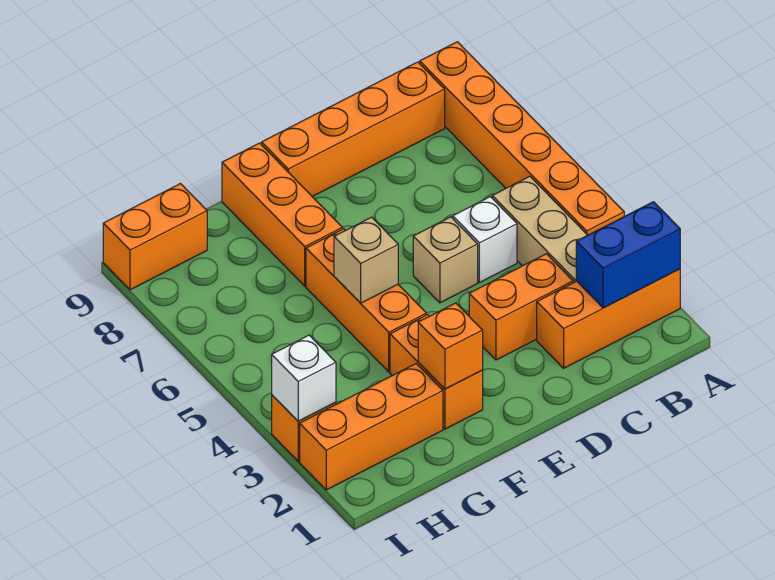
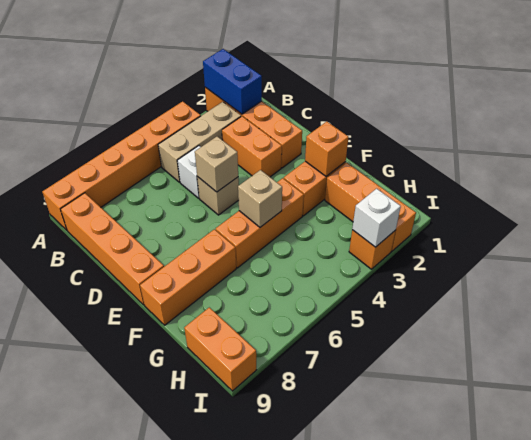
orange 1x3 brick [537,269,680,368] -> orange 1x4 brick [205,87,302,168]
none -> tan 1x1 brick [195,136,238,192]

